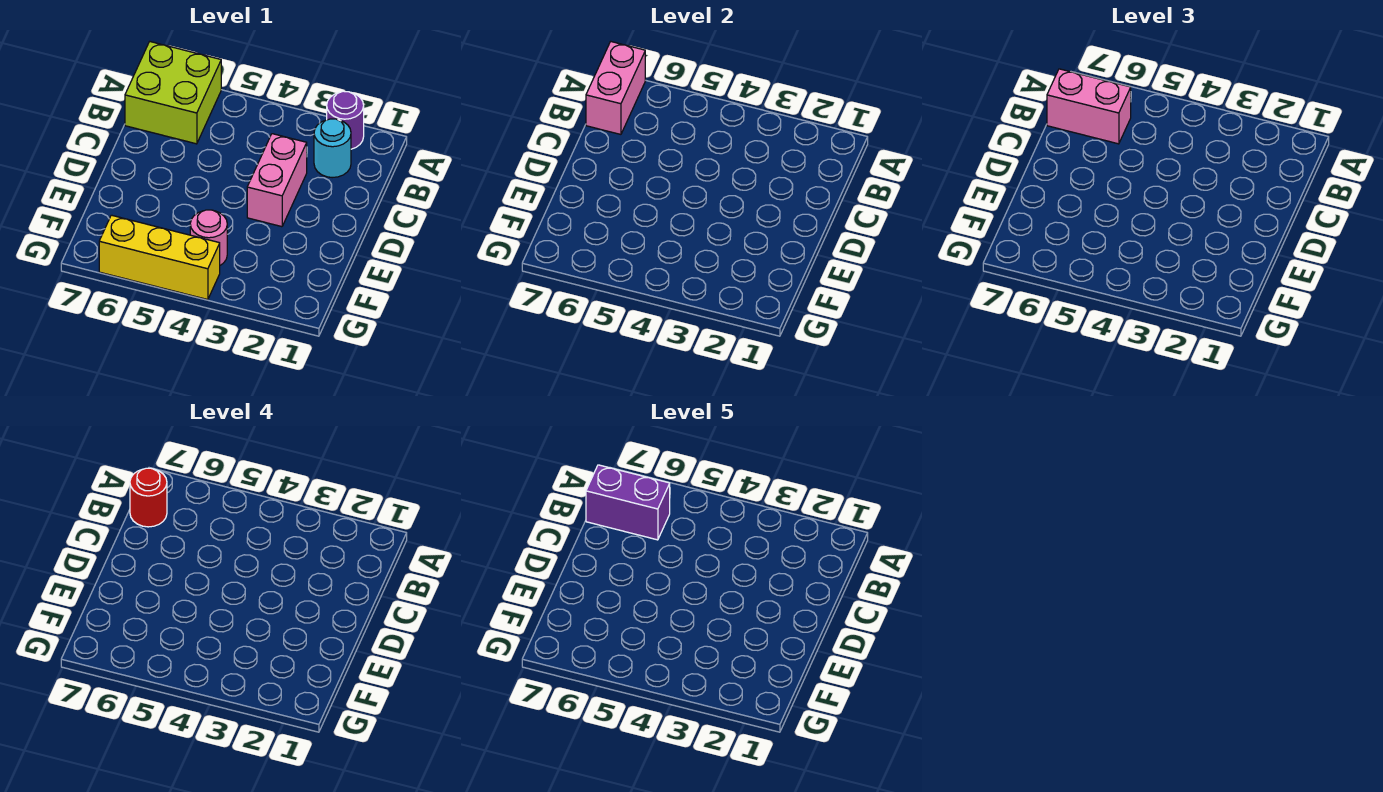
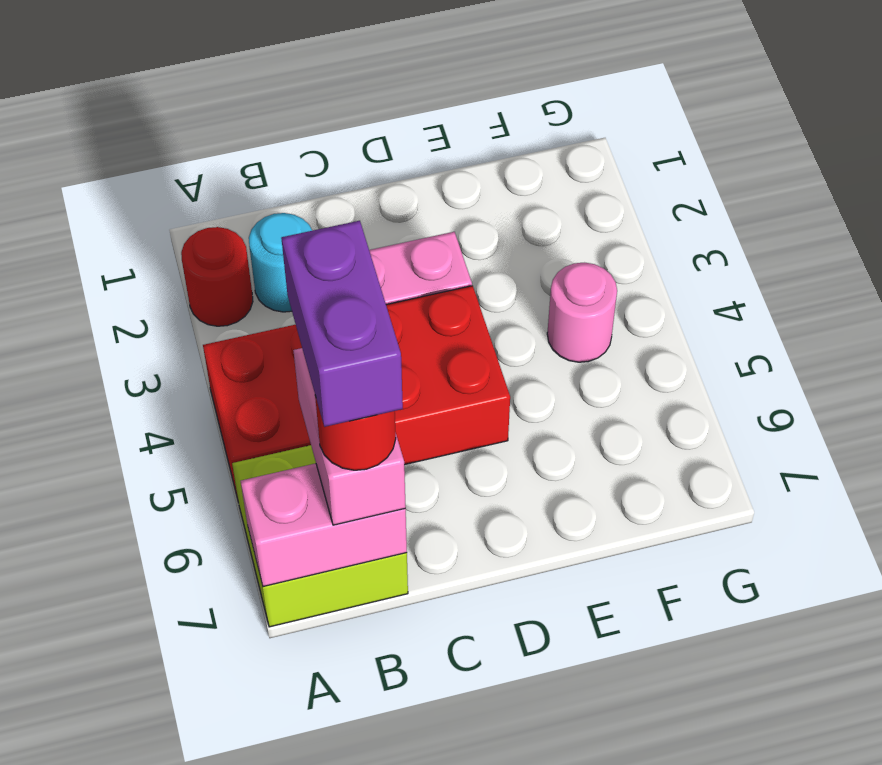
purple 1x1 round brick [327,91,364,149] -> red 1x1 round brick [181,227,253,326]
none -> red 2x4 brick [203,286,510,503]
yellow 1x3 brick [99,215,220,300] -> none

